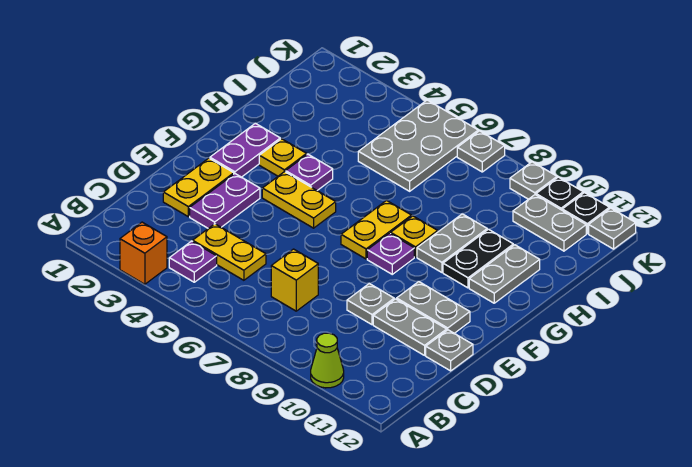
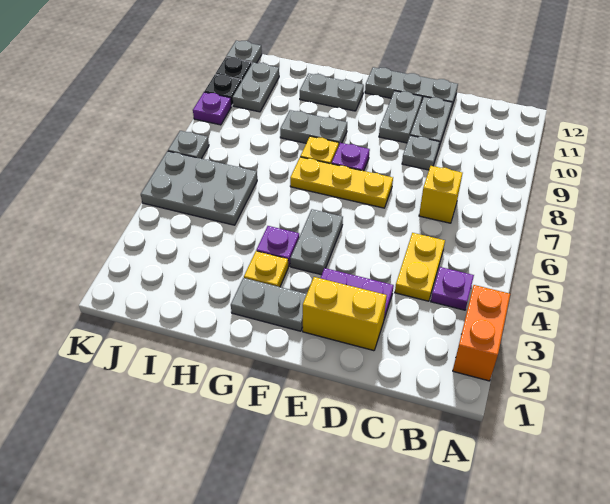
orange 1x1 brick [120,222,167,284] -> orange 1x2 brick [453,285,510,381]
lime 1x1 cone [311,333,344,388] -> none
yellow 1x2 plate [163,158,234,217] -> yellow 1x2 brick [303,277,387,351]
grey 1x1 plate [426,330,473,371] -> grey 1x3 plate [365,67,458,109]
purple 1x2 plate [210,123,280,177] -> grey 1x2 plate [231,278,307,331]
yellow 1x2 plate [262,172,336,228] -> grey 1x2 plate [290,209,343,275]
yellow 1x2 plate [341,201,412,259] -> yellow 1x3 plate [290,157,393,208]
black 1x2 plate [443,229,513,288] -> none
grey 1x1 plate [510,162,557,199] -> purple 1x1 plate [193,92,231,125]

